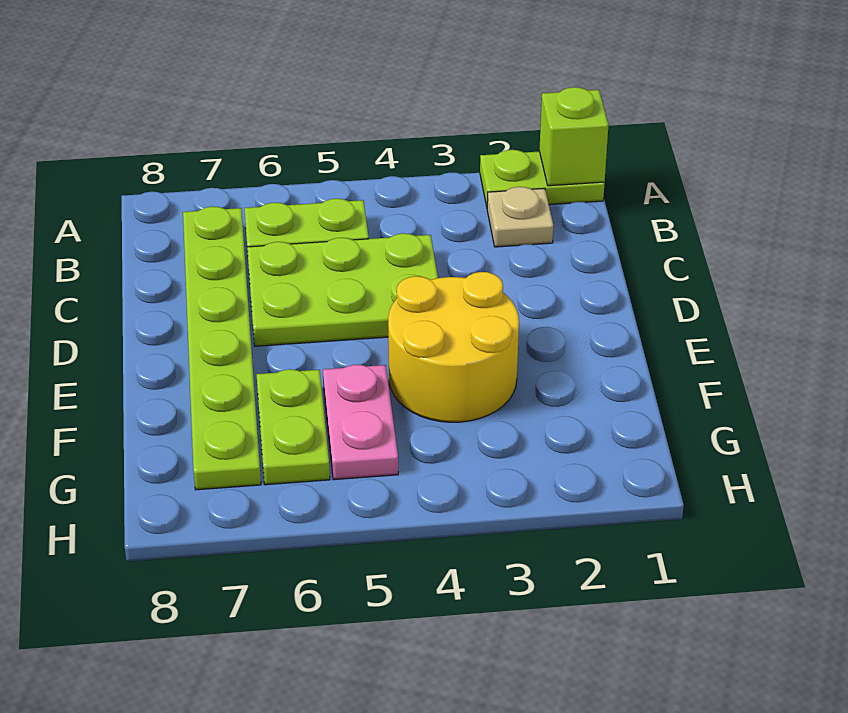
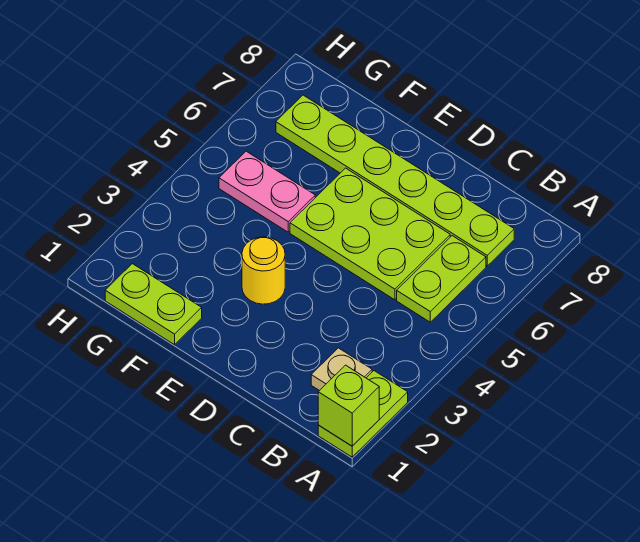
lime 2x3 plate [247,233,438,346] -> lime 2x3 plate turned to [290,168,450,300]
yellow 2x2 round brick [388,272,519,422] -> yellow 1x1 round brick [242,237,285,304]
lime 1x2 plate [256,369,330,485] -> lime 1x2 plate moved to [105,264,202,345]

